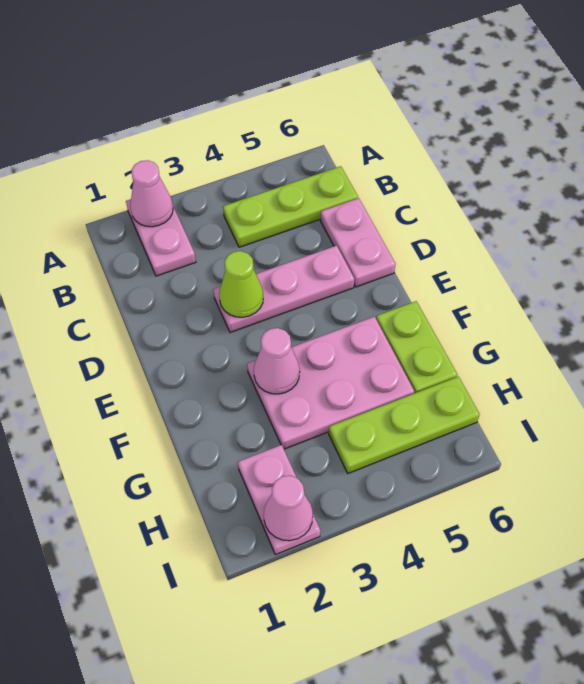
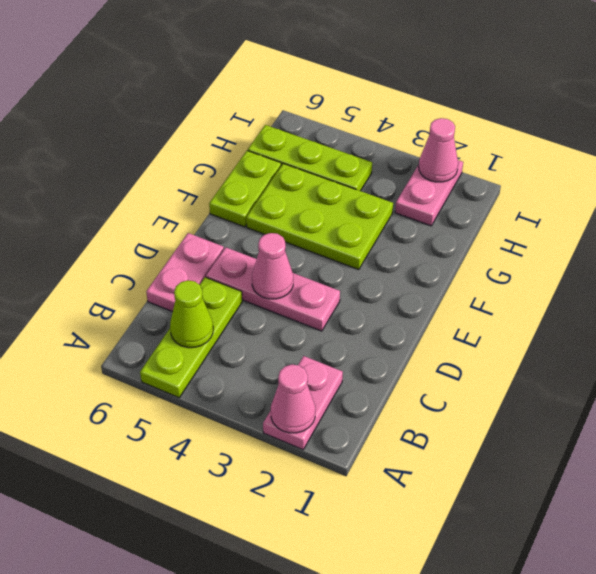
lime 1x3 plate [223,166,358,247] -> lime 1x3 plate turned to [140,277,242,398]
lime 1x1 cone [219,251,263,317] -> lime 1x1 cone moved to [170,280,213,348]
pink 2x3 plate [247,317,414,449] -> lime 2x3 plate [246,164,393,269]
pink 1x1 cone [254,328,300,394] -> pink 1x1 cone moved to [252,233,293,299]

